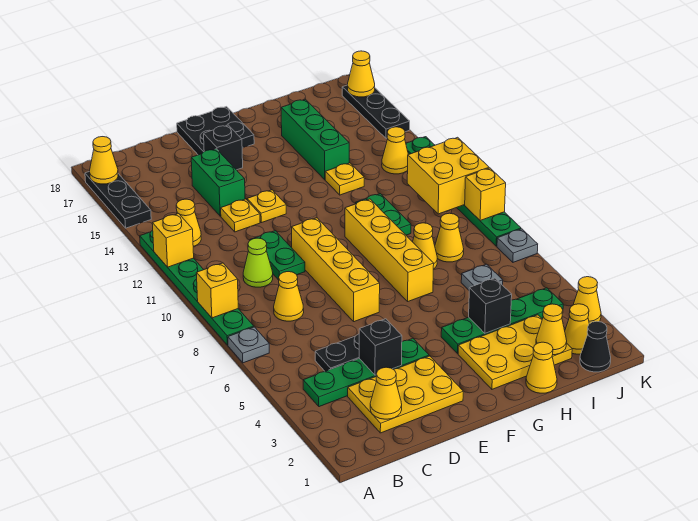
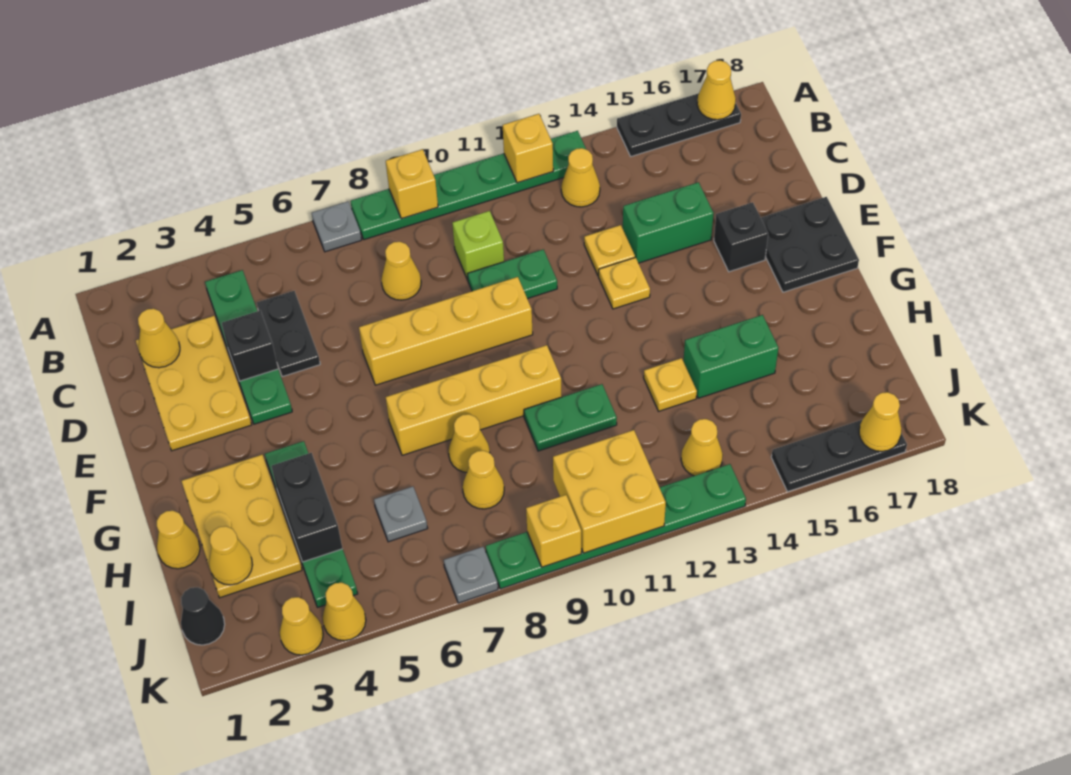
lime 1x1 cone [243,238,273,287] -> lime 1x1 brick [452,211,504,280]
black 1x1 brick [469,278,512,333] -> black 1x2 brick [271,453,343,562]
green 1x3 brick [281,99,349,180] -> green 1x2 brick [683,315,778,398]
yellow 1x1 cone [565,304,589,354] -> yellow 1x1 cone moved to [323,583,366,641]

